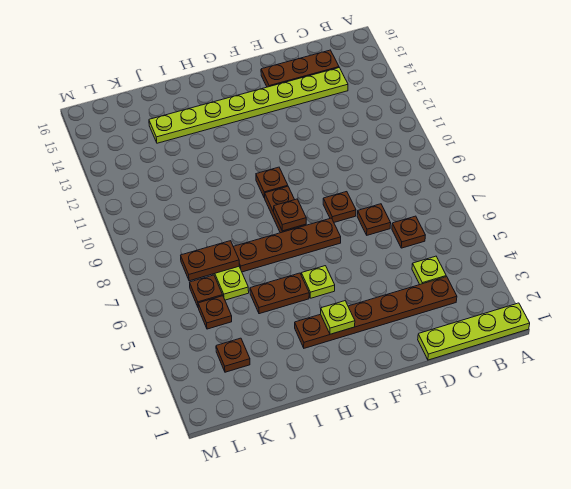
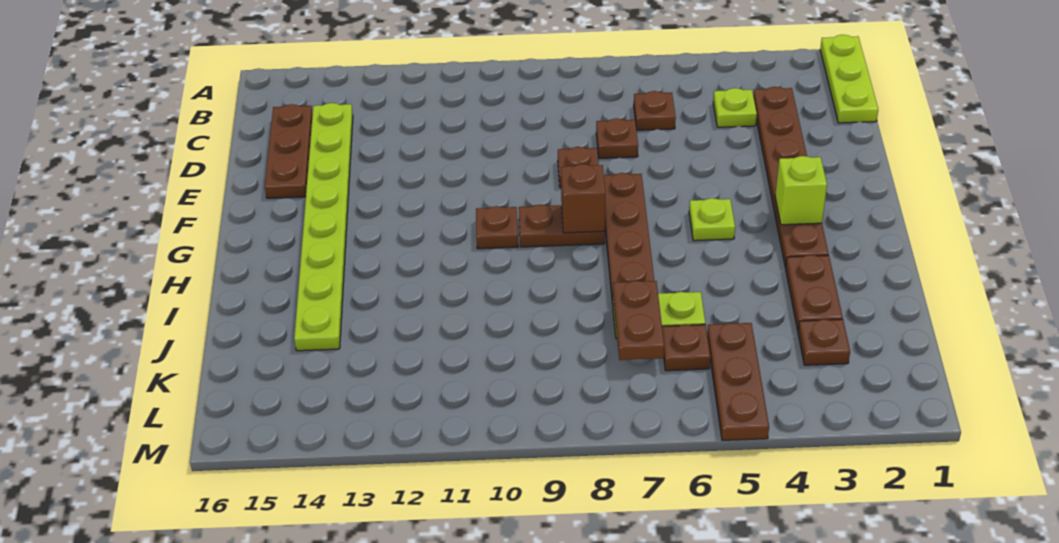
lime 1x4 plate [418,303,530,360] -> lime 1x3 plate [820,35,878,123]
lime 1x1 plate [321,301,355,334] -> lime 1x1 brick [775,156,827,225]
brown 1x1 plate [274,199,306,231] -> brown 1x1 brick [561,164,605,233]
brown 1x2 plate [250,273,309,314] -> brown 1x2 plate moved to [785,255,843,330]
brown 1x1 plate [198,296,232,329] -> brown 1x3 plate [707,323,769,440]

